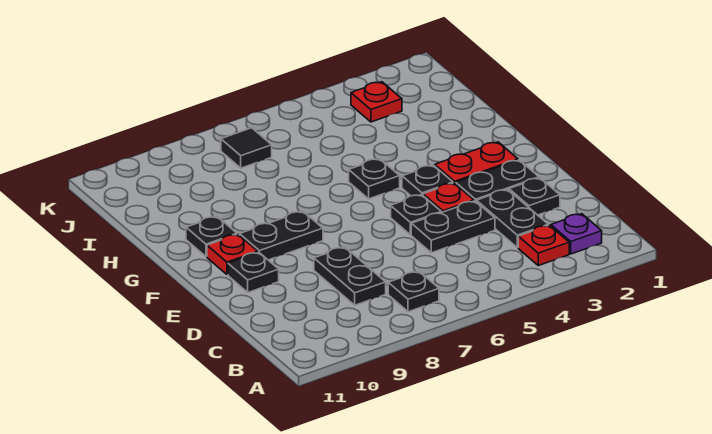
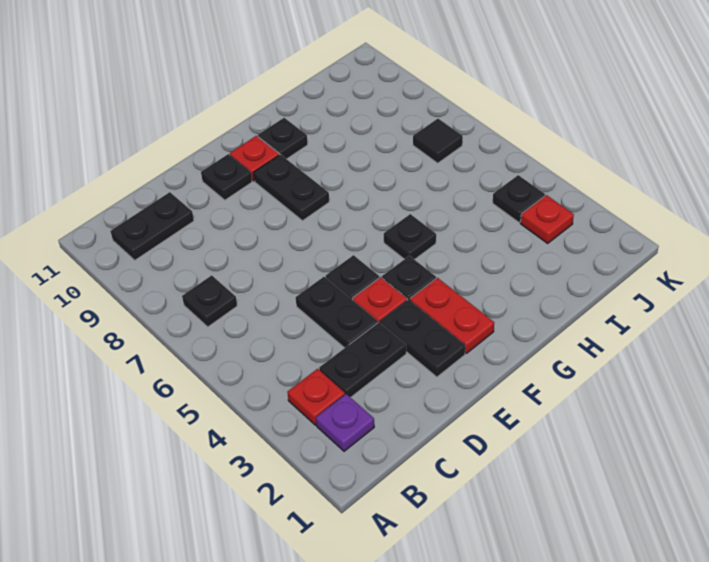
black 1x2 plate [314,247,386,305] -> black 1x2 plate moved to [110,192,194,260]
black 1x1 plate [509,178,560,215] -> black 1x1 plate moved to [493,175,545,223]

